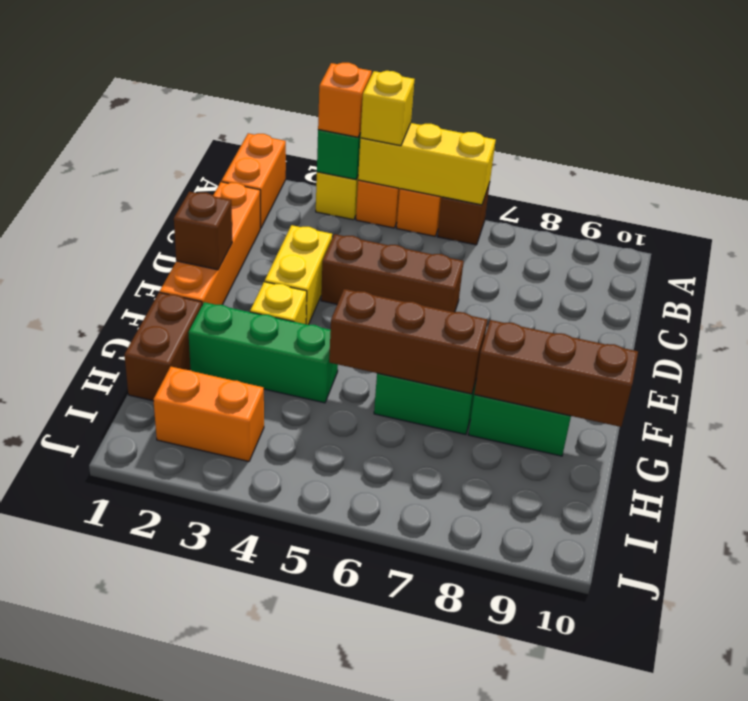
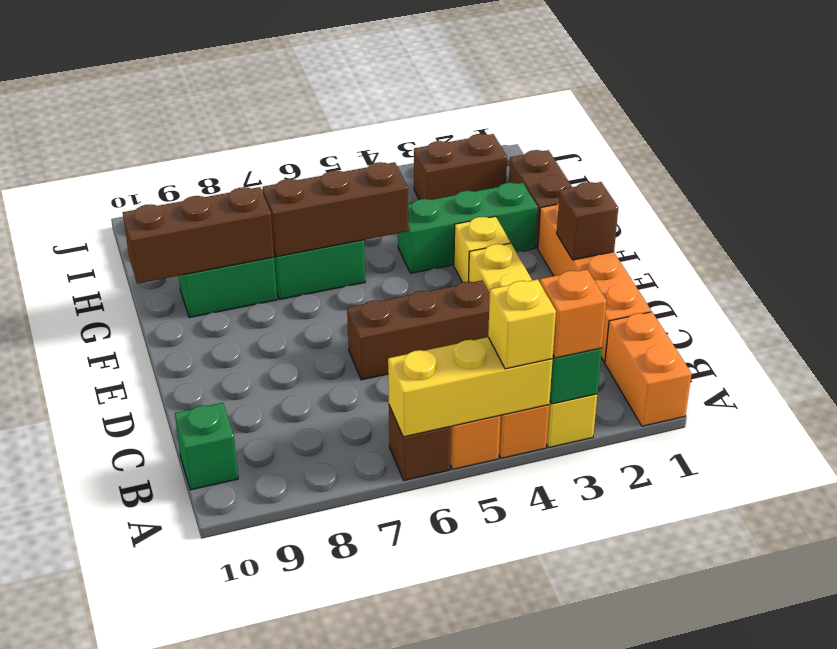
none -> green 1x1 brick [175,403,238,490]
orange 1x2 brick [153,367,264,461] -> brown 1x2 brick [414,134,507,200]

